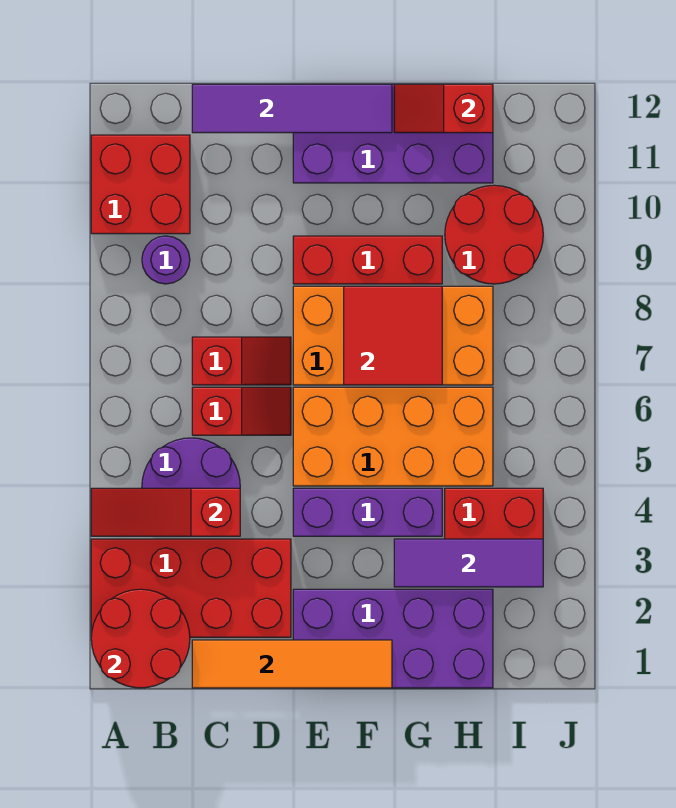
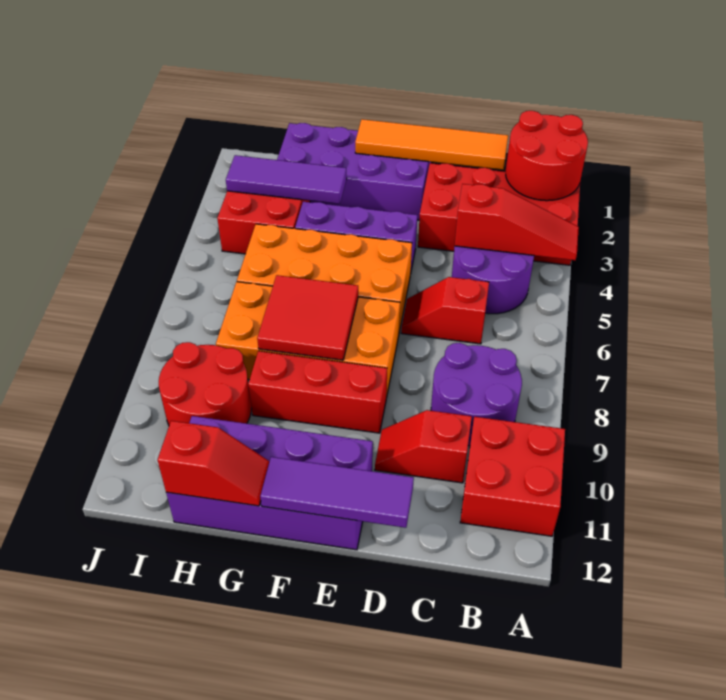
purple 1x1 round brick [142,236,190,284] -> purple 2x2 round brick [431,343,522,446]
red 1x2 slope [192,337,291,385] -> red 1x2 slope moved to [375,410,472,483]
purple 1x4 tile [192,84,392,133] -> purple 1x3 tile [260,457,414,528]

